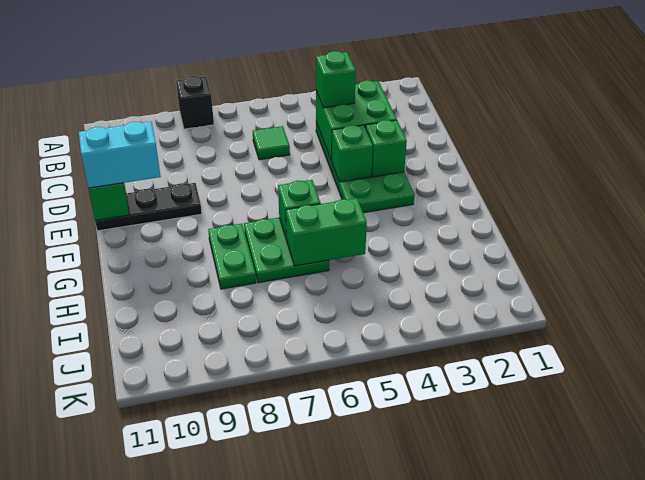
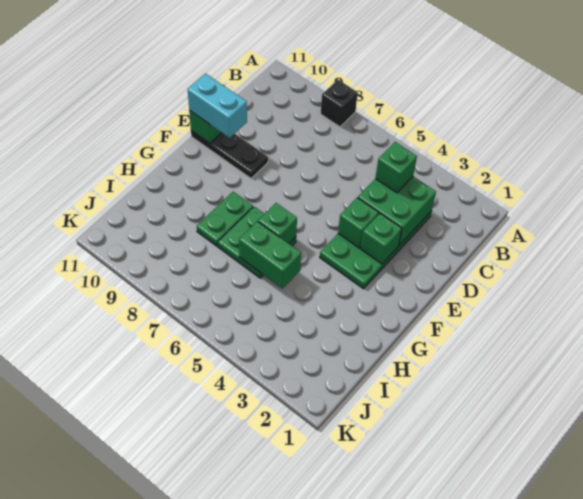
green 1x1 tile [253,126,290,160] -> none

